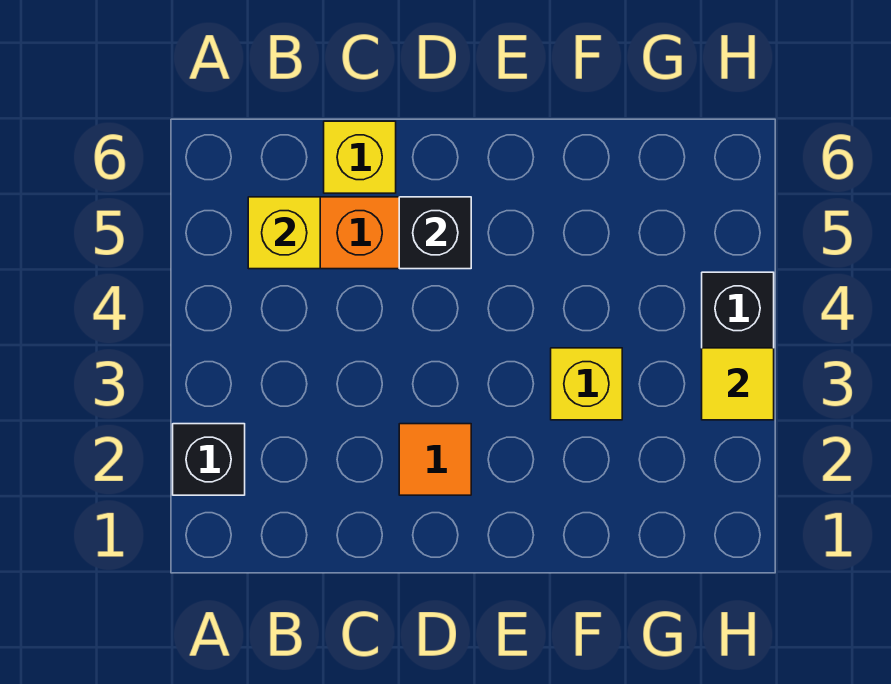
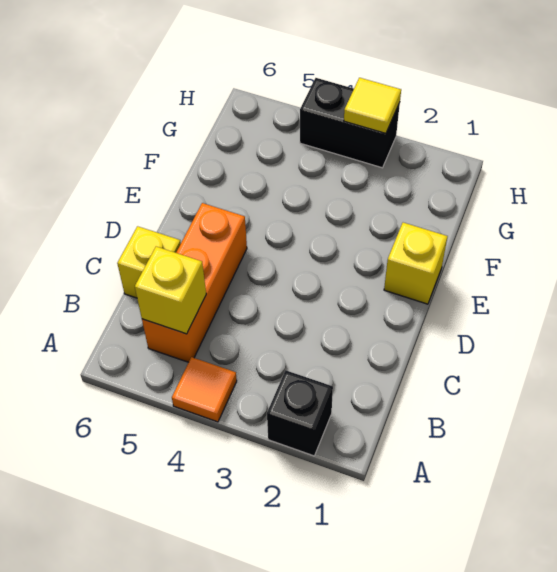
orange 1x1 tile [399,424,471,495] -> orange 1x1 tile moved to [172,357,237,422]
black 1x1 brick [399,197,471,269] -> none
yellow 1x1 brick [551,348,622,420] -> yellow 1x1 brick moved to [384,223,448,304]

